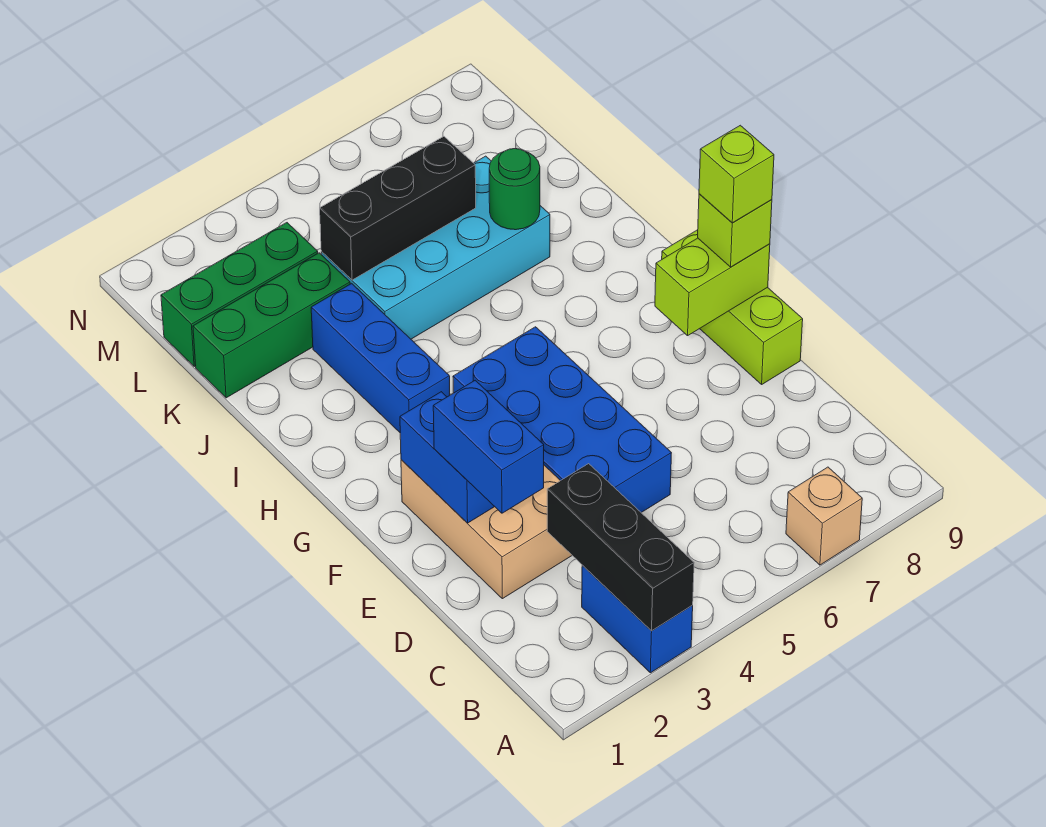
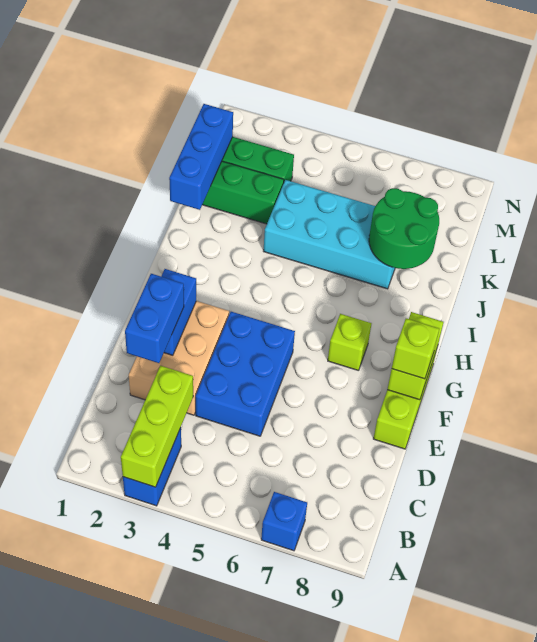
black 1x3 brick [547,464,694,631] -> lime 1x3 brick [121,366,193,487]
tan 1x1 brick [786,467,862,565] -> blue 1x1 brick [261,492,307,551]
blue 2x4 brick [453,327,671,513] -> blue 2x3 brick [196,312,295,436]
lime 1x2 brick [655,238,770,336] -> lime 1x2 brick turned to [387,312,444,400]
lime 1x1 brick [699,125,774,223] -> lime 1x1 brick moved to [328,314,372,371]
blue 1x3 brick [311,283,450,432] -> blue 1x3 brick moved to [169,104,233,210]
green 1x1 round brick [489,149,540,230] -> green 2x2 round brick [369,188,439,269]
black 1x3 brick [320,136,476,280] -> none

